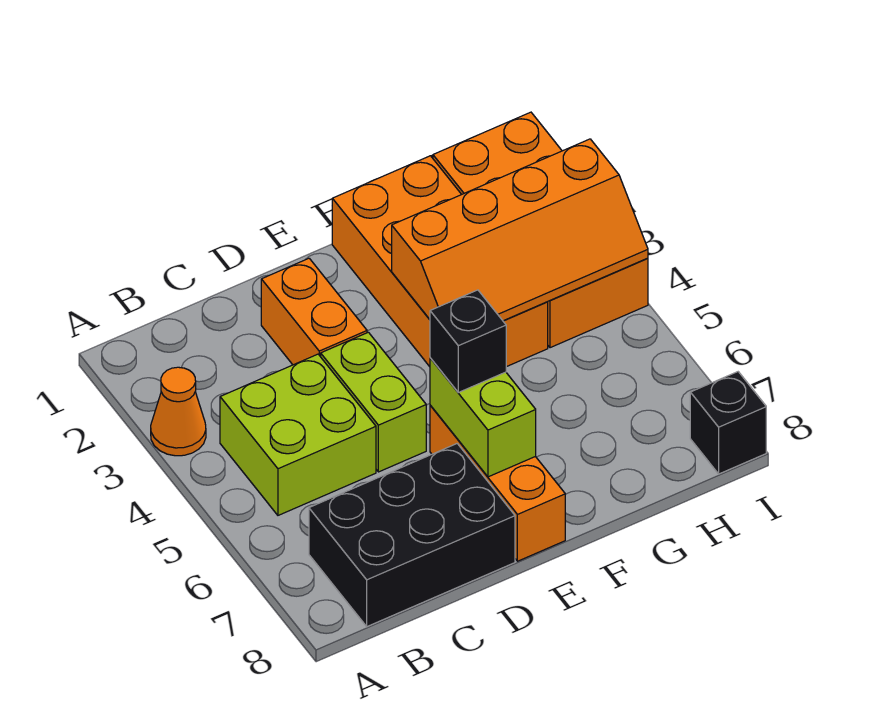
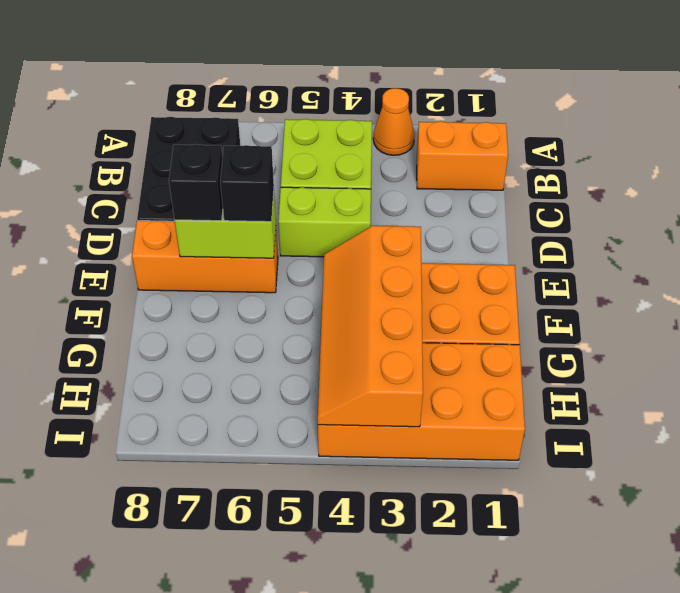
orange 1x2 brick [261,258,367,365] -> orange 1x2 brick moved to [417,121,508,190]
black 1x1 brick [690,372,766,474] -> black 1x1 brick moved to [169,144,223,221]

